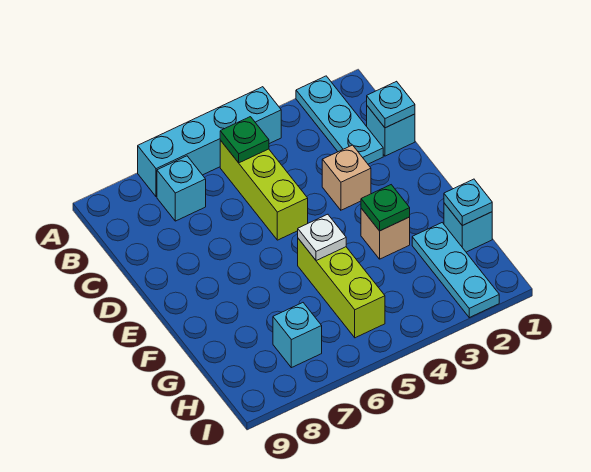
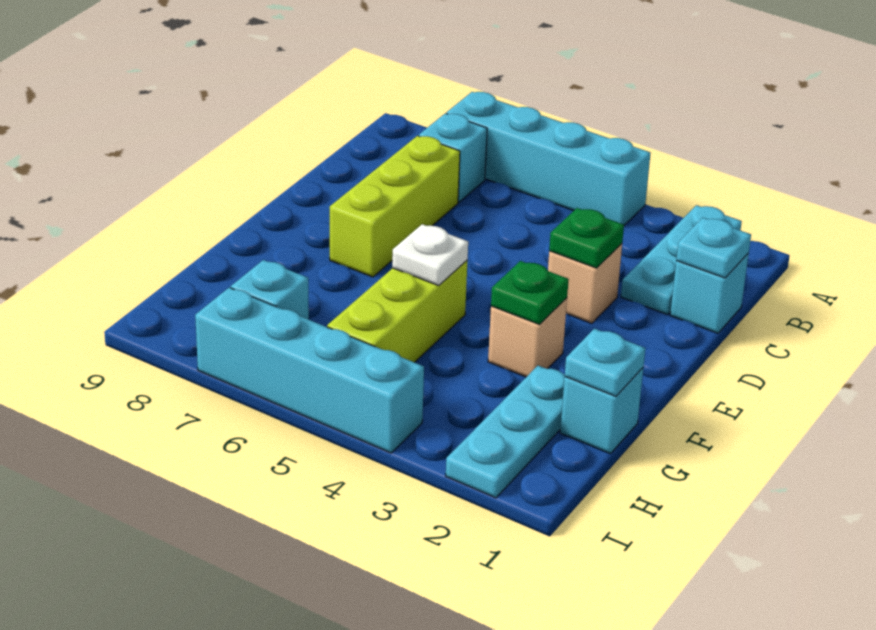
lime 1x3 brick [220,140,308,240] -> lime 1x3 brick moved to [330,136,460,277]
green 1x1 plate [220,117,269,163] -> green 1x1 plate moved to [549,208,624,268]
none -> cyan 1x4 brick [195,288,424,453]

